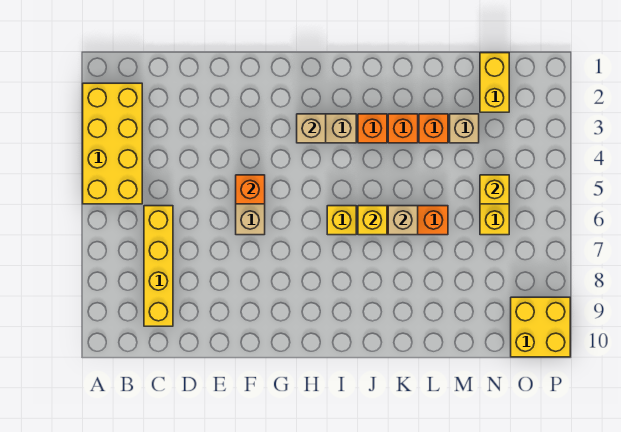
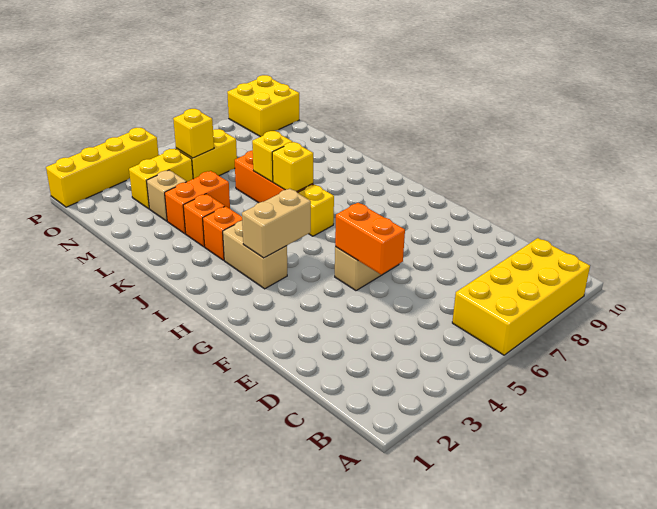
yellow 2x4 brick [83,83,142,204] -> yellow 2x4 brick moved to [452,238,590,355]
yellow 1x4 brick [144,206,173,326] -> yellow 1x4 brick moved to [46,128,159,207]
orange 1x1 brick [236,175,265,204] -> orange 1x2 brick [335,203,405,275]
tan 1x1 brick [297,114,326,143] -> tan 1x2 brick [242,189,311,258]
tan 1x1 brick [388,206,418,235] -> yellow 1x1 brick [252,131,292,182]
orange 1x1 brick [419,114,448,143] -> orange 1x2 brick [165,171,230,234]
yellow 1x2 brick [480,53,509,112] -> yellow 1x2 brick moved to [129,149,193,209]

